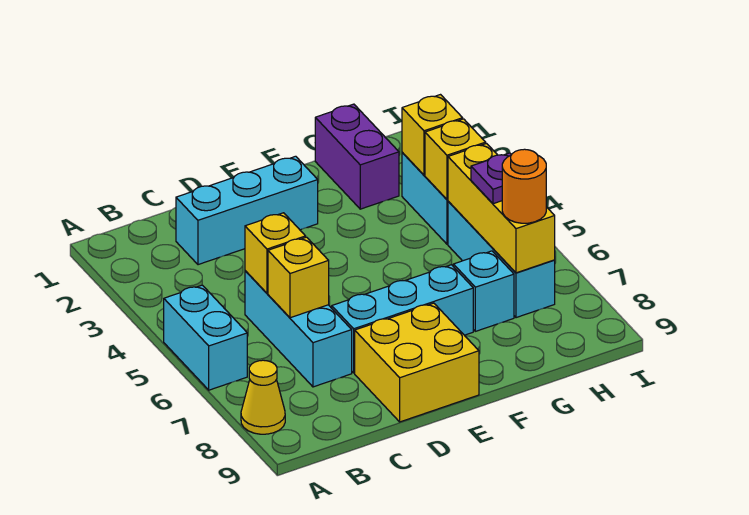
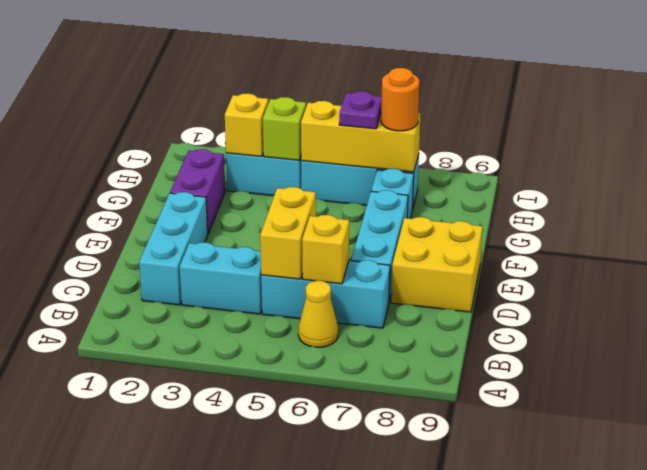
cyan 1x2 brick [164,285,247,390] -> cyan 1x2 brick moved to [180,242,262,314]
yellow 1x1 cone [241,360,285,434] -> yellow 1x1 cone moved to [298,281,338,347]
yellow 1x1 brick [245,213,306,293] -> yellow 1x2 brick [260,187,316,279]
purple 1x2 brick [315,104,399,209] -> purple 1x2 brick turned to [170,149,225,233]
yellow 1x1 brick [425,119,486,199] -> lime 1x1 brick [263,97,306,160]

